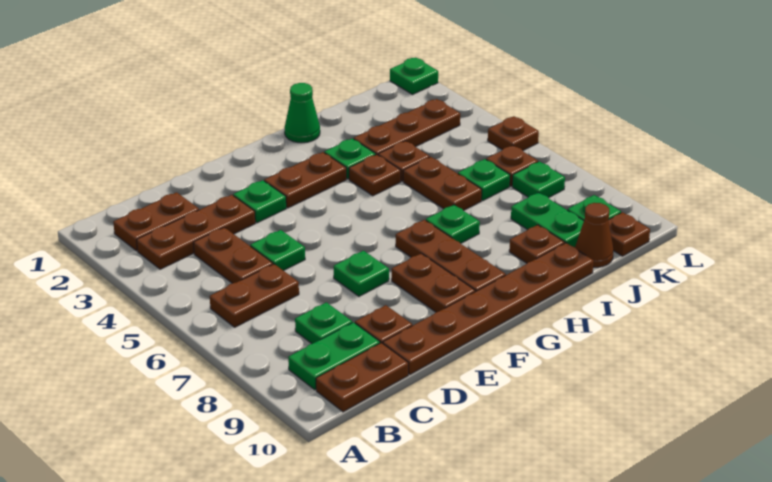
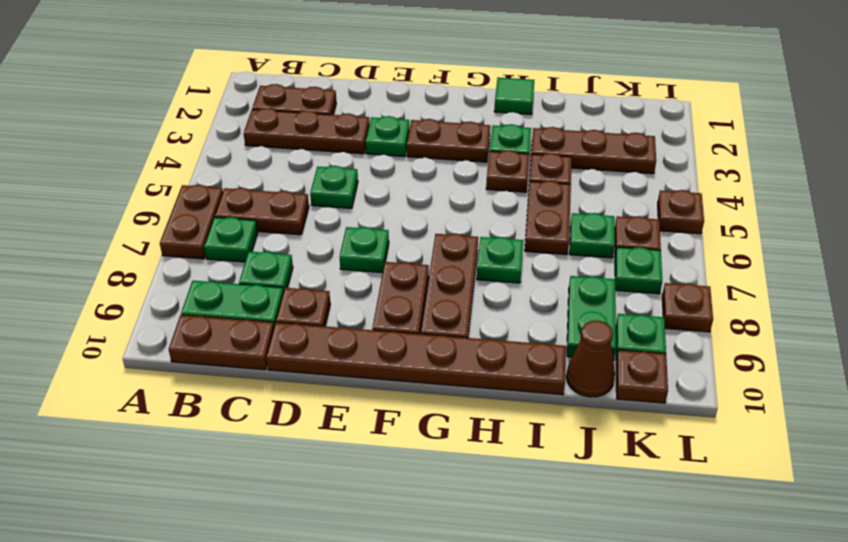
brown 1x2 plate [193,227,273,283] -> brown 1x2 plate moved to [160,185,223,259]
green 1x1 cone [284,83,320,143] -> green 1x1 tile [494,78,534,115]
brown 1x1 plate [509,225,565,263] -> brown 1x1 plate moved to [662,283,713,332]
green 1x1 plate [390,58,438,95] -> green 1x1 plate moved to [204,217,258,262]

